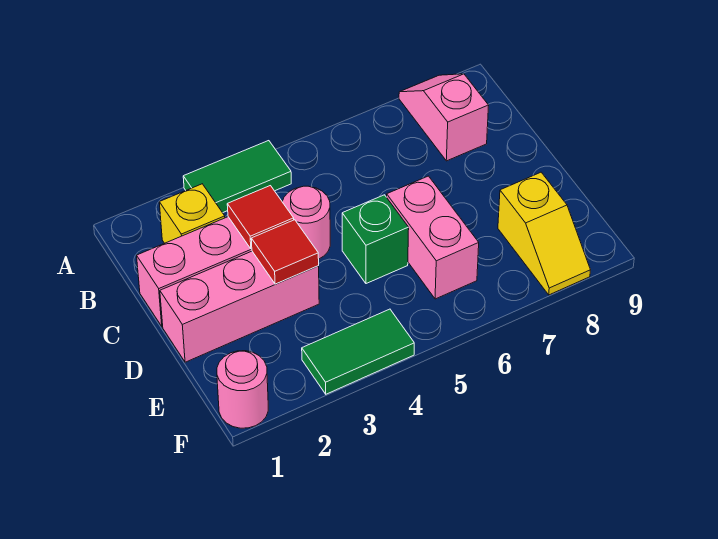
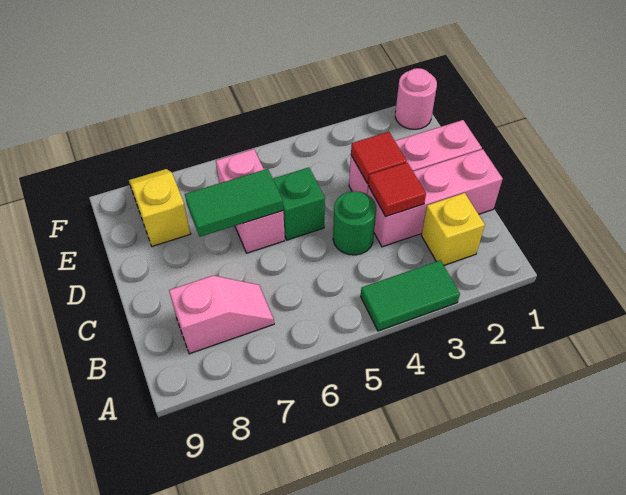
pink 1x2 slope [399,74,489,161] -> pink 1x2 slope turned to [169,276,274,354]
pink 1x1 round brick [282,186,330,259] -> green 1x1 round brick [333,191,376,255]
green 1x2 tile [302,309,414,394] -> green 1x2 tile moved to [185,169,283,237]

